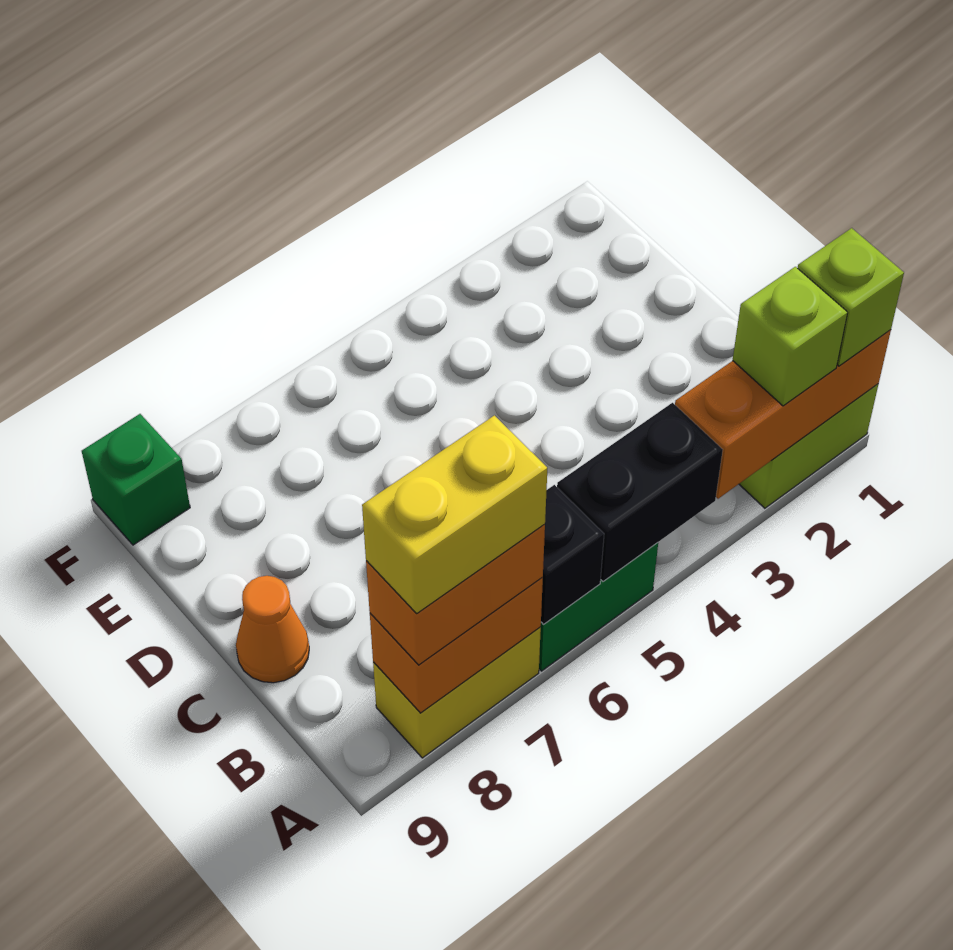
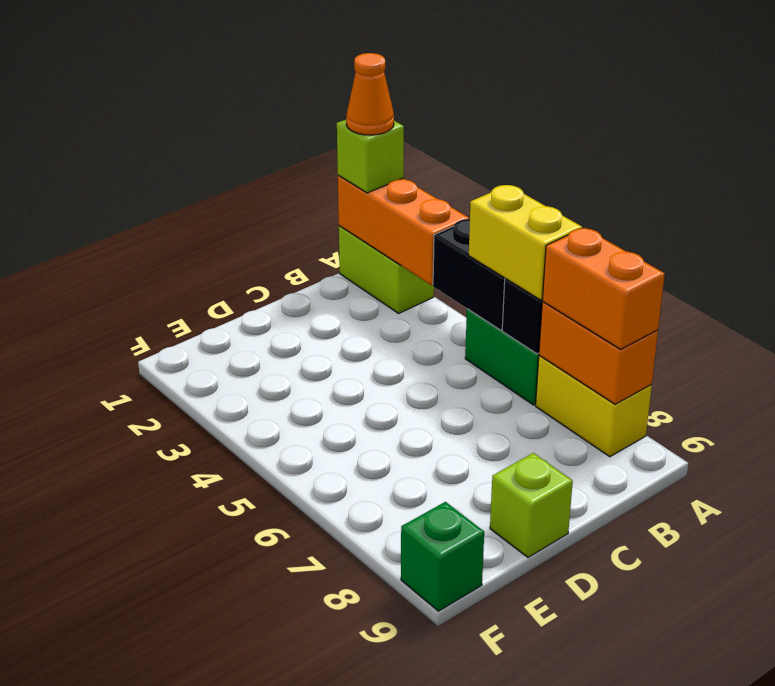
lime 1x1 brick [733,267,848,406] -> lime 1x1 brick moved to [490,453,573,557]
yellow 1x2 brick [362,415,547,613] -> yellow 1x2 brick moved to [469,185,582,300]
orange 1x1 cone [236,576,309,683] -> orange 1x1 cone moved to [346,53,394,135]

